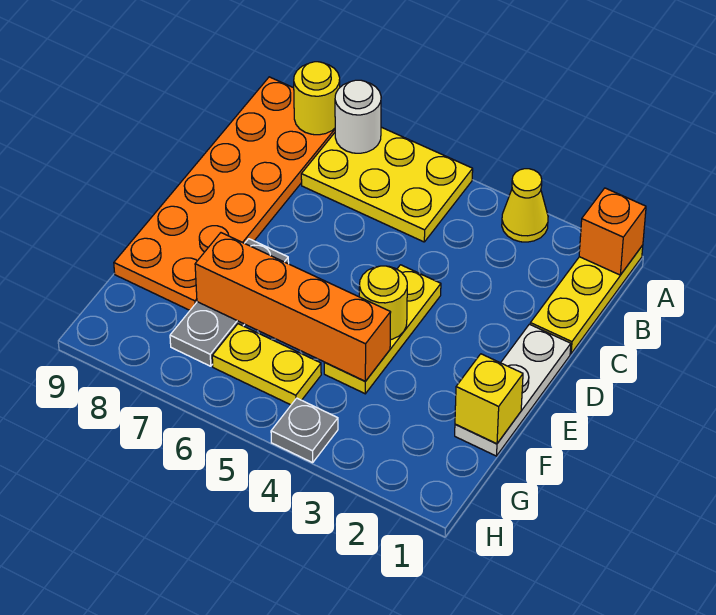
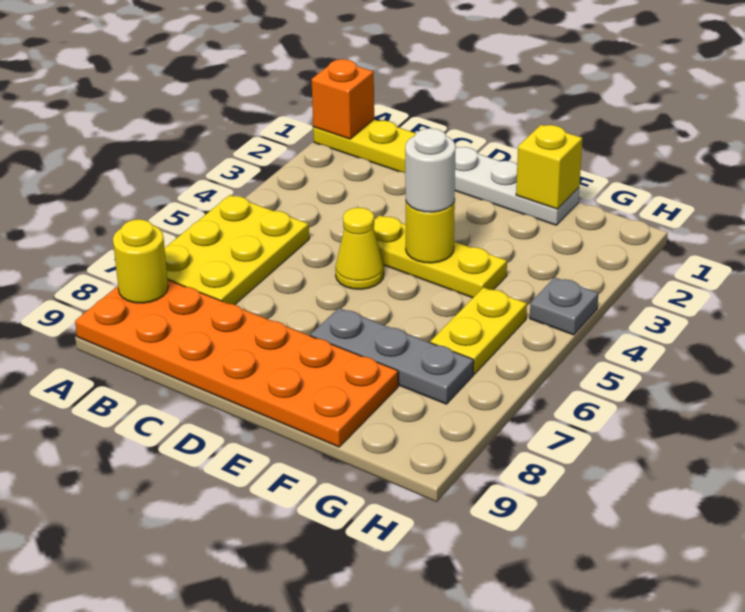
yellow 1x1 cone [502,169,548,242] -> yellow 1x1 cone moved to [335,208,384,289]
white 1x1 round brick [335,80,381,153] -> white 1x1 round brick moved to [405,128,456,212]
orange 1x4 brick [195,233,391,381] -> none

